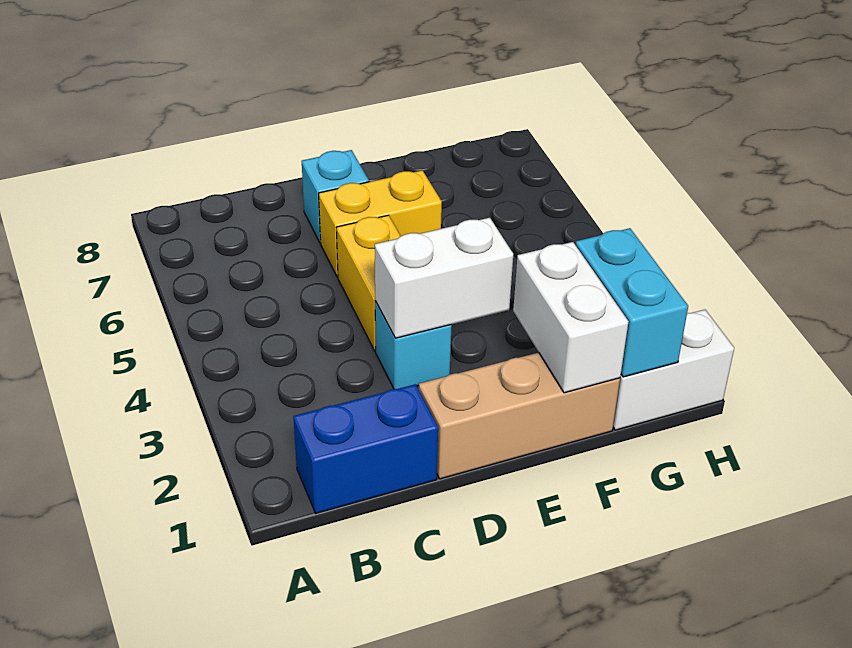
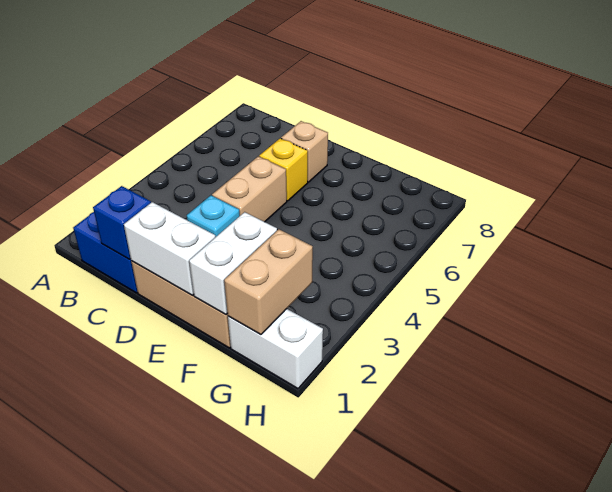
none -> blue 1x1 brick [93,186,151,259]
white 1x2 brick [375,218,513,338] -> white 1x2 brick moved to [124,202,216,295]
yellow 1x2 brick [337,215,401,351] -> tan 1x2 brick [212,156,287,222]
yellow 1x2 brick [319,170,442,277] -> yellow 1x1 brick [259,138,308,201]
cyan 1x1 brick [302,150,369,243] -> tan 1x1 brick [281,121,328,182]
cyan 1x2 brick [576,228,688,377] -> tan 1x2 brick [224,229,313,335]

